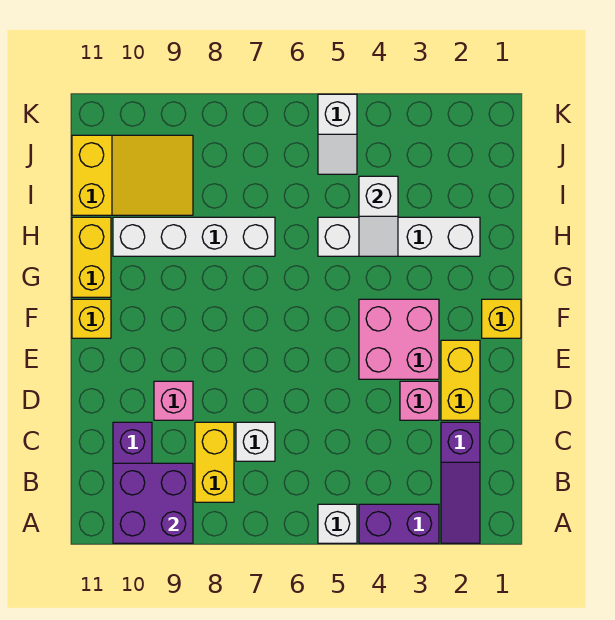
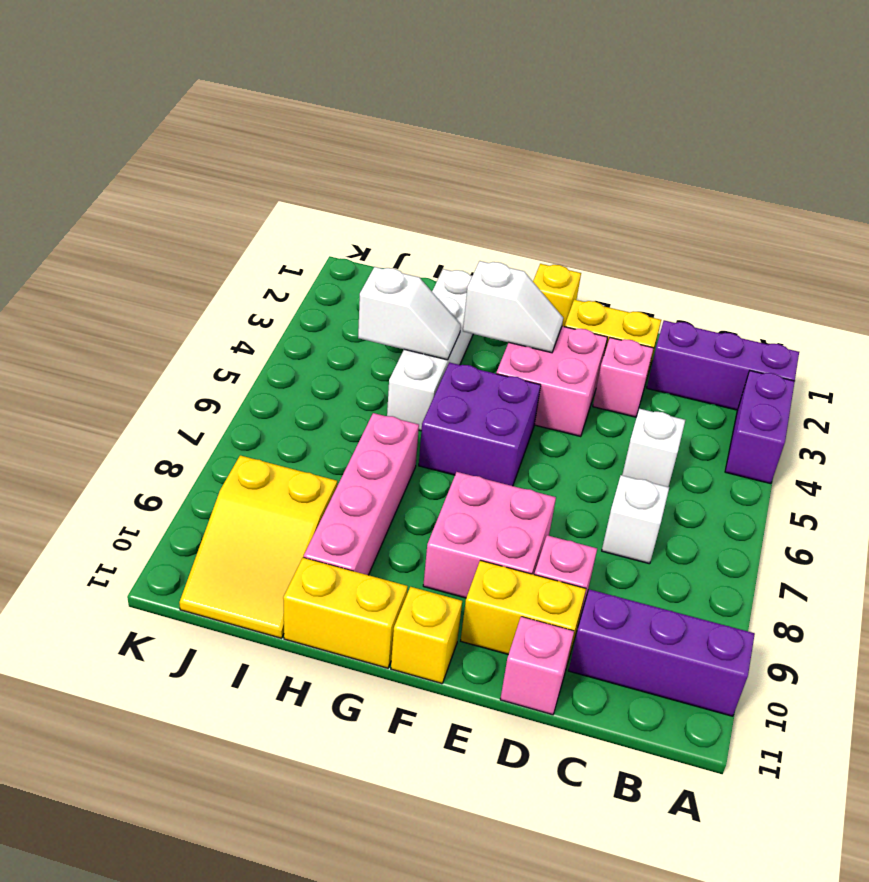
purple 1x3 slope [441,422,480,543] -> purple 1x3 brick [647,320,799,410]
white 1x1 brick [318,504,357,543] -> white 1x1 brick moved to [622,409,685,487]
purple 2x2 brick [113,463,193,543] -> purple 2x2 brick moved to [419,362,541,486]
yellow 1x2 brick [195,422,234,502] -> yellow 1x2 brick moved to [461,560,586,664]
none -> pink 1x1 brick [500,617,574,715]
none -> pink 2x2 brick [423,472,556,598]
white 1x4 brick [113,217,275,256] -> pink 1x4 brick [304,413,419,575]
yellow 2x3 slope [72,135,193,215] -> yellow 2x3 slope turned to [179,455,337,638]
white 1x2 slope [318,94,357,174] -> white 1x2 slope moved to [463,261,563,353]

